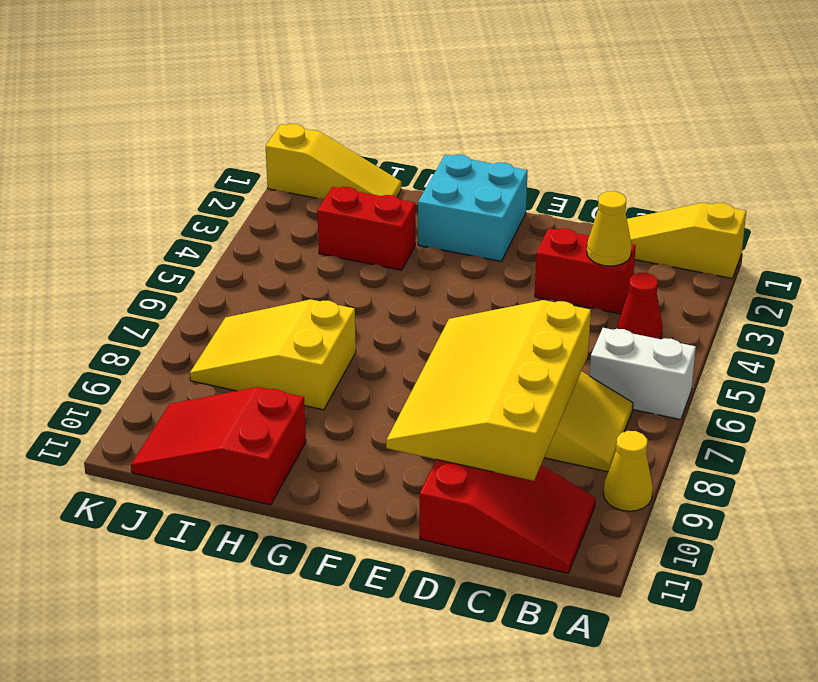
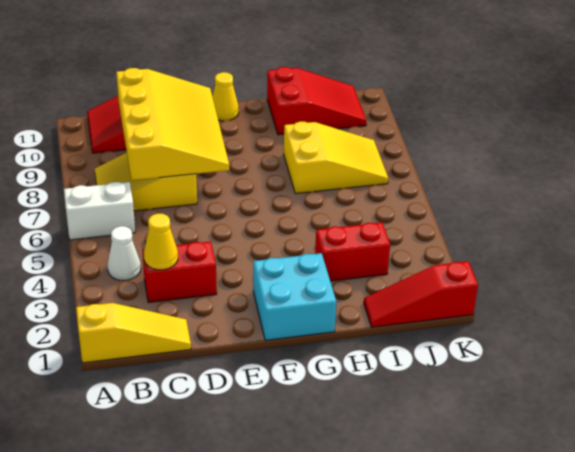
yellow 1x1 cone [603,431,653,511] -> yellow 1x1 cone moved to [212,72,239,121]
red 1x1 cone [618,273,662,339] -> white 1x1 cone [108,226,141,280]
yellow 1x3 slope [266,124,401,199] -> red 1x3 slope [364,261,478,327]

